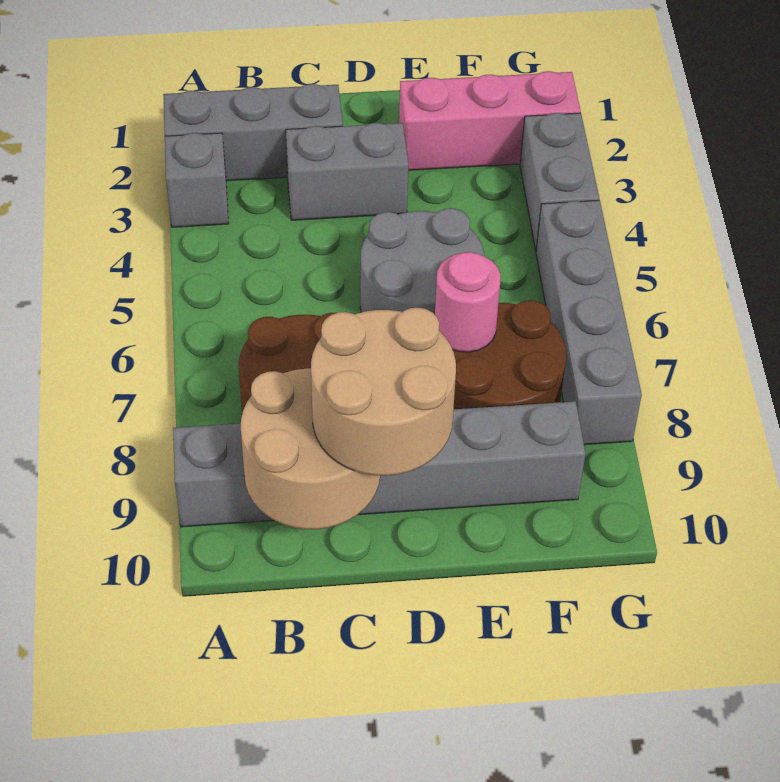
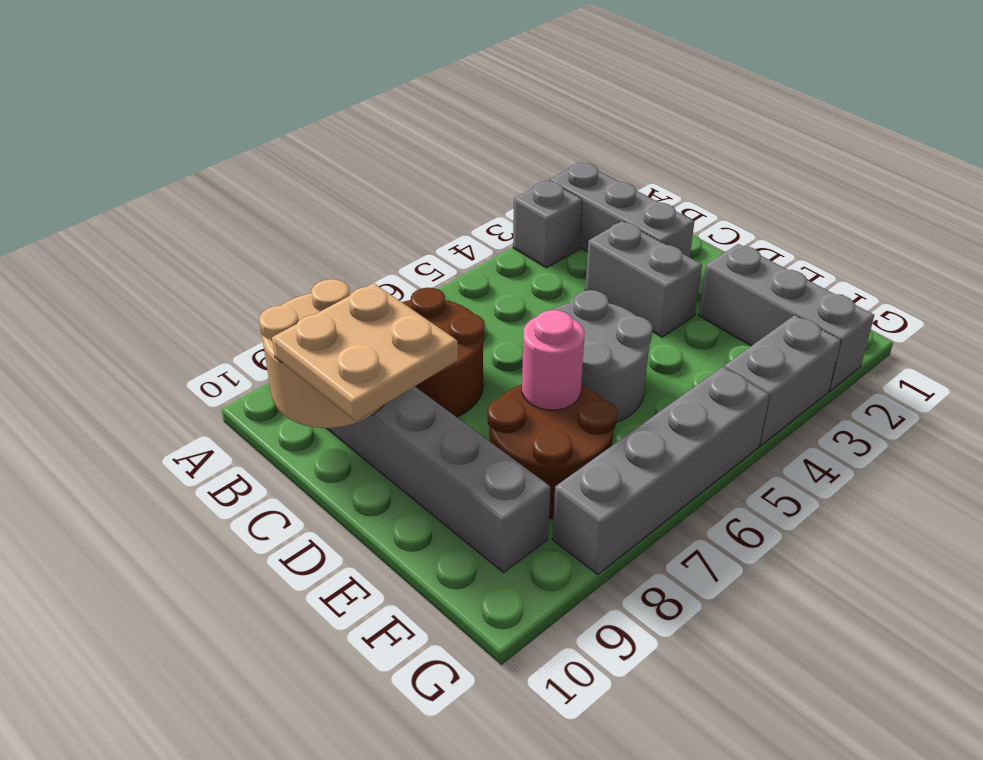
tan 2x2 round brick [311,308,456,476] -> tan 2x2 plate [272,283,458,421]
pink 1x3 brick [399,71,581,170] -> grey 1x3 brick [699,244,874,391]

